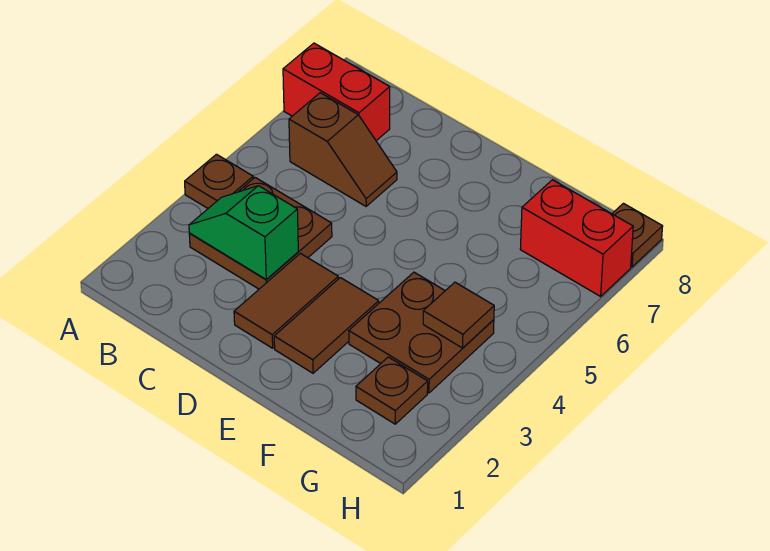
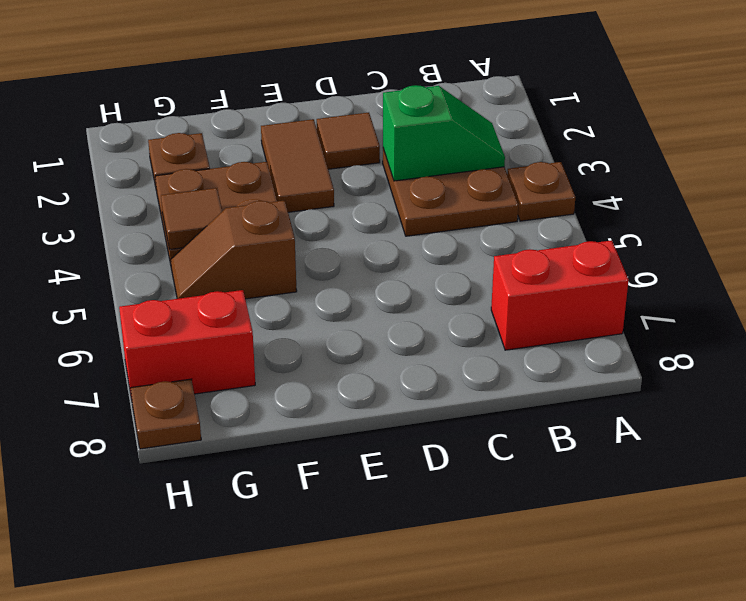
brown 1x2 slope [289,93,397,206] -> brown 1x2 slope moved to [171,200,297,299]
brown 1x2 tile [234,253,338,348] -> brown 1x1 tile [317,113,380,169]

